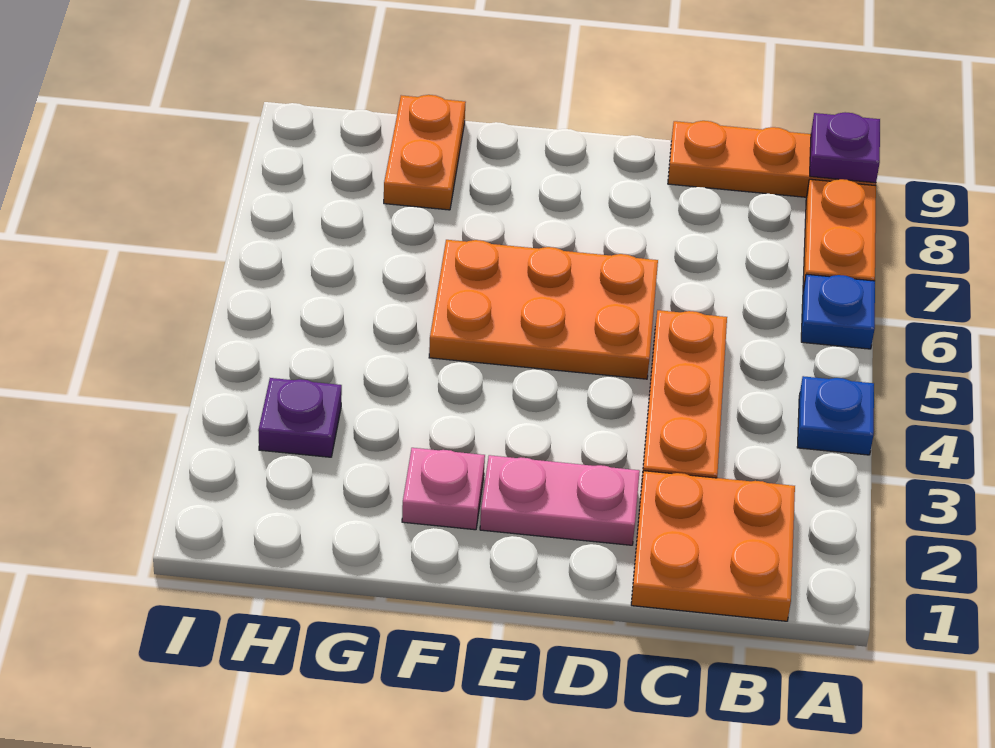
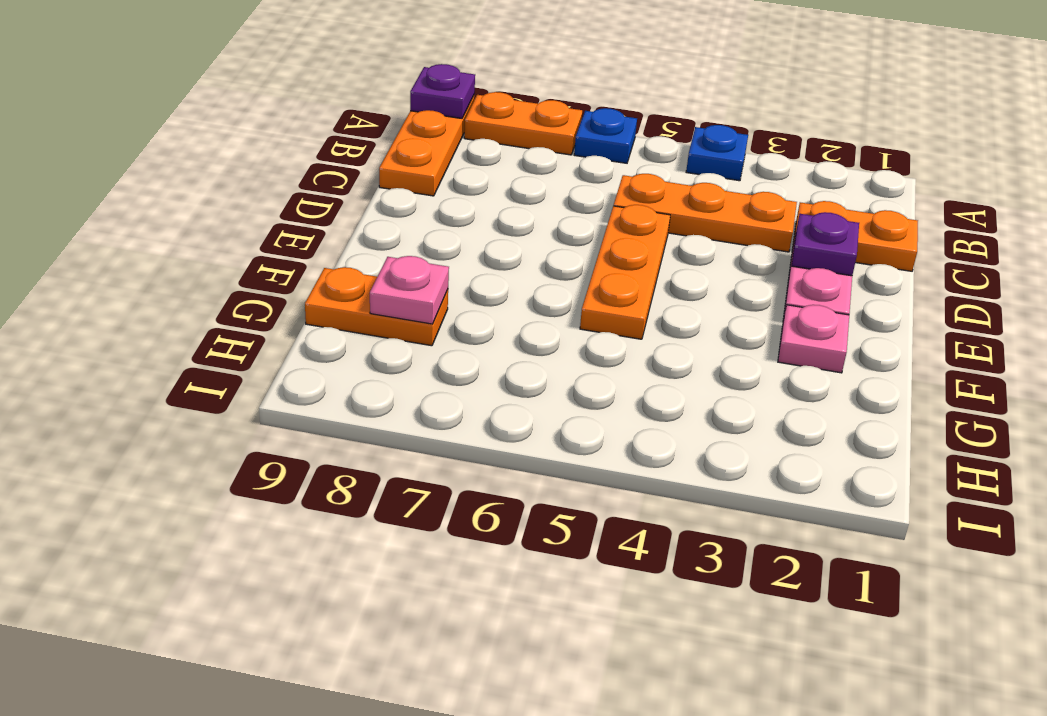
orange 2x2 plate [631,471,795,621] -> orange 1x2 plate [792,201,918,271]
orange 2x3 plate [429,240,658,379] -> orange 1x3 plate [580,205,670,339]
none -> pink 1x1 plate [370,256,449,324]
purple 1x1 plate [258,378,342,457] -> purple 1x1 plate moved to [792,212,859,276]

